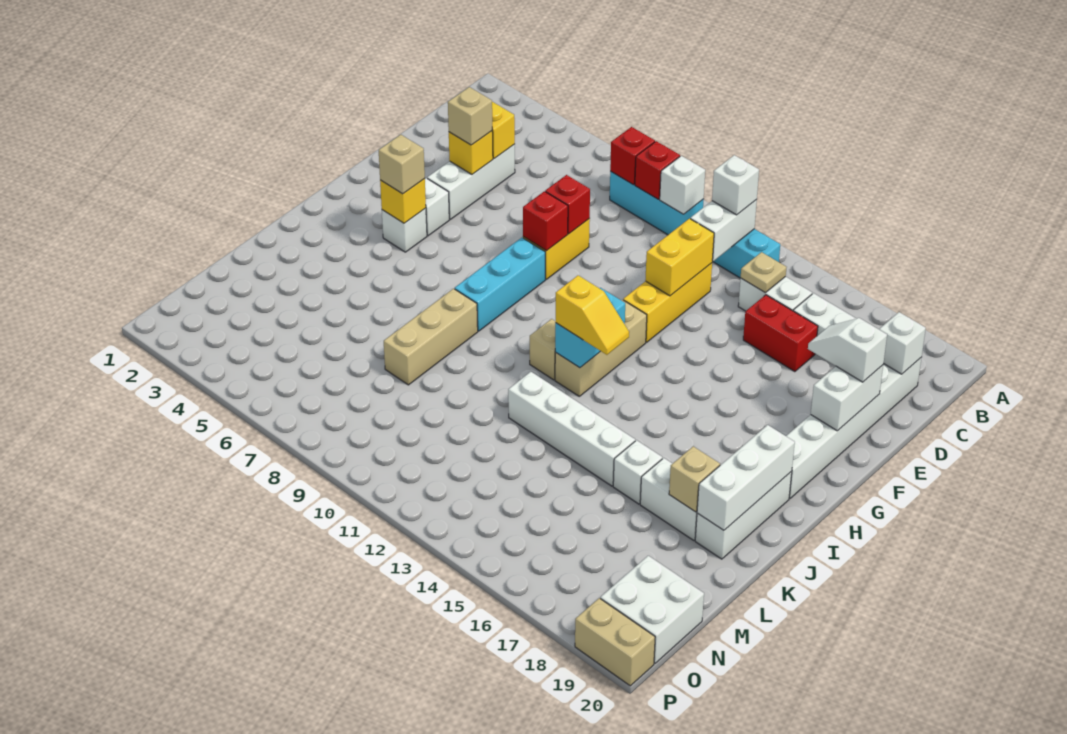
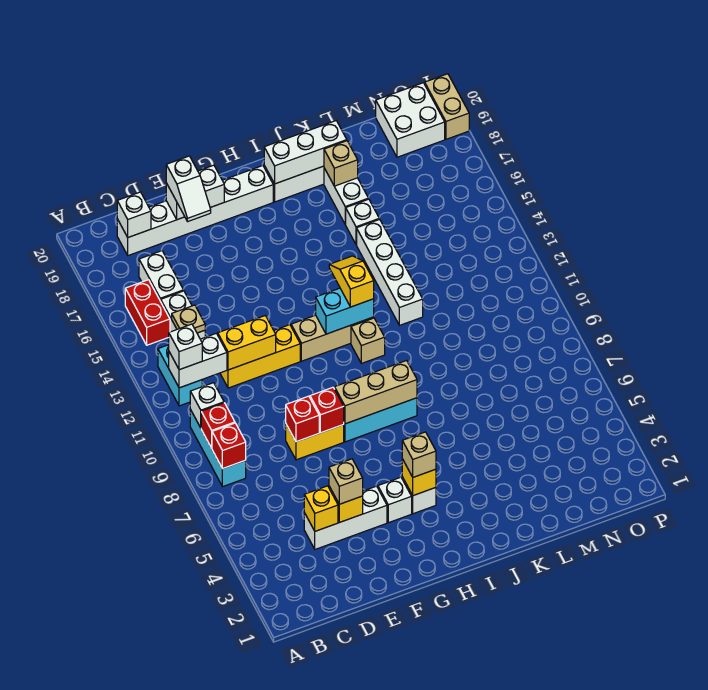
red 1x2 brick [743,295,818,372] -> red 1x2 brick moved to [125,280,170,345]
tan 1x3 brick [384,289,478,385] -> tan 1x3 brick moved to [335,360,417,424]

